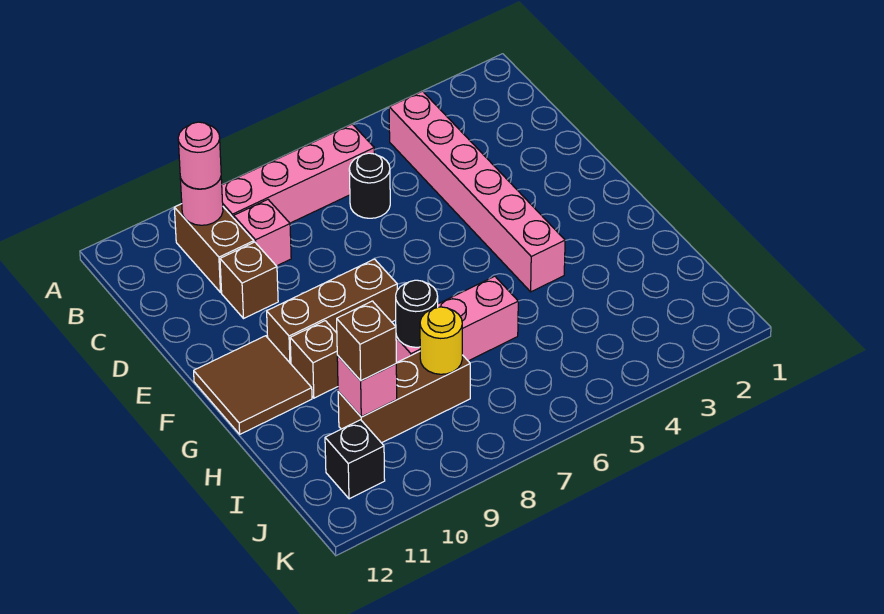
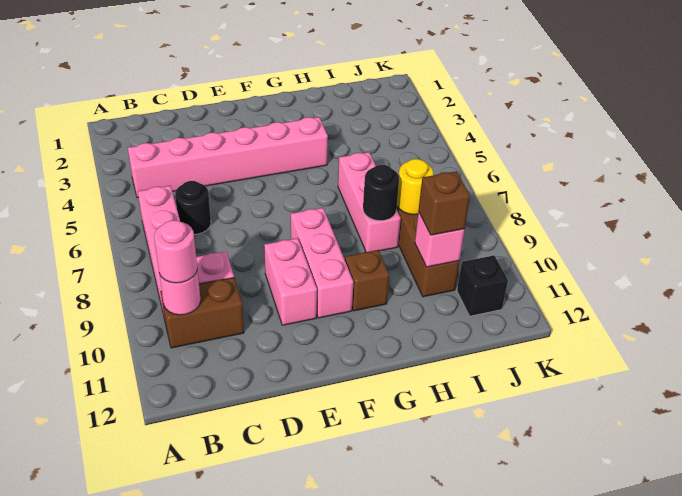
brown 1x1 brick [220,242,278,318] -> none
none -> pink 1x2 brick [264,238,317,325]
brown 1x3 brick [267,259,397,364] -> pink 1x3 brick [291,208,353,318]
brown 2x2 tile [194,336,312,434] -> none

